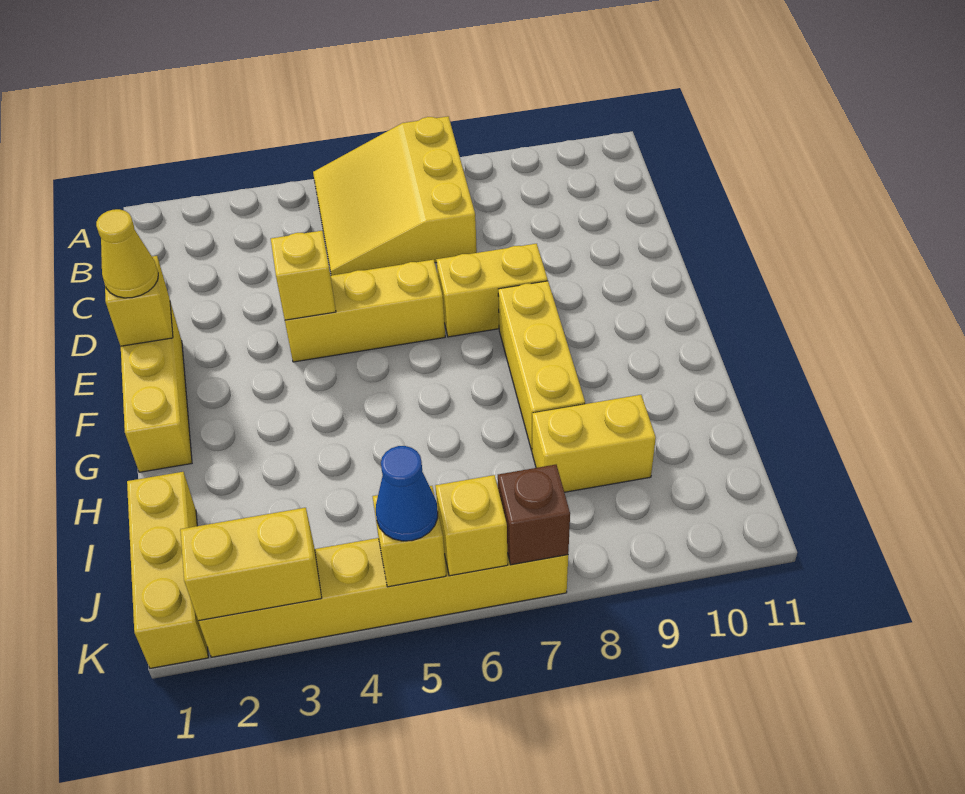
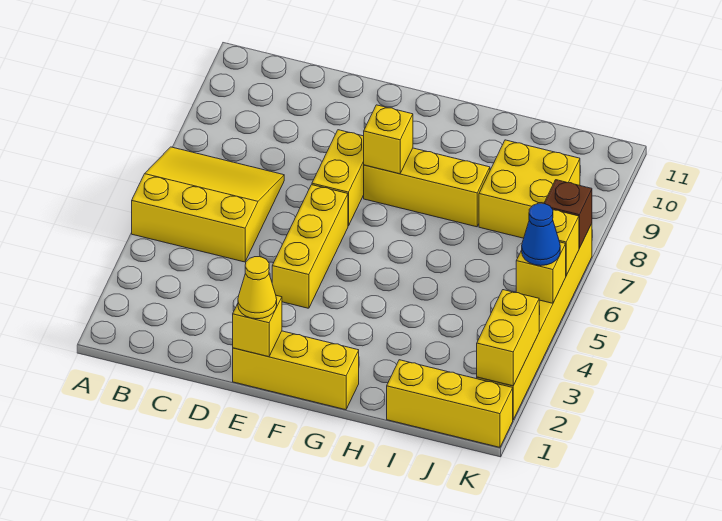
yellow 3x3 slope [313,116,477,275] -> yellow 3x3 slope turned to [132,147,284,262]
yellow 1x1 brick [271,231,336,320] -> yellow 1x1 brick moved to [364,105,413,174]
yellow 1x2 brick [532,395,656,492] -> yellow 2x2 brick [479,140,580,238]

